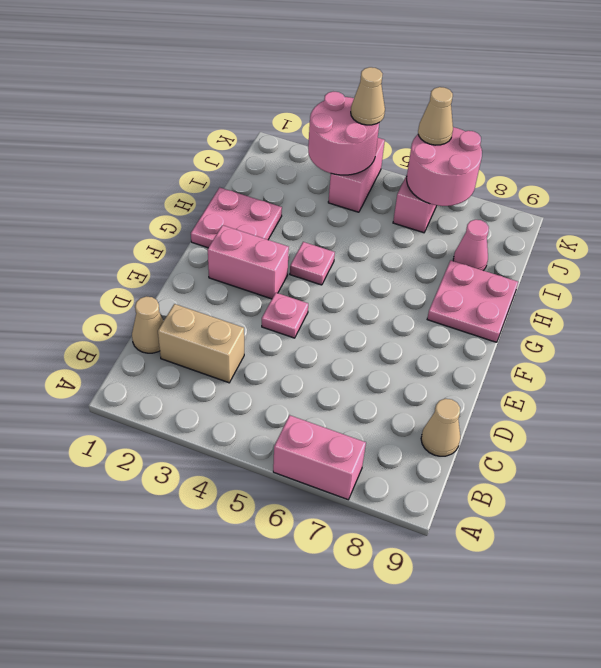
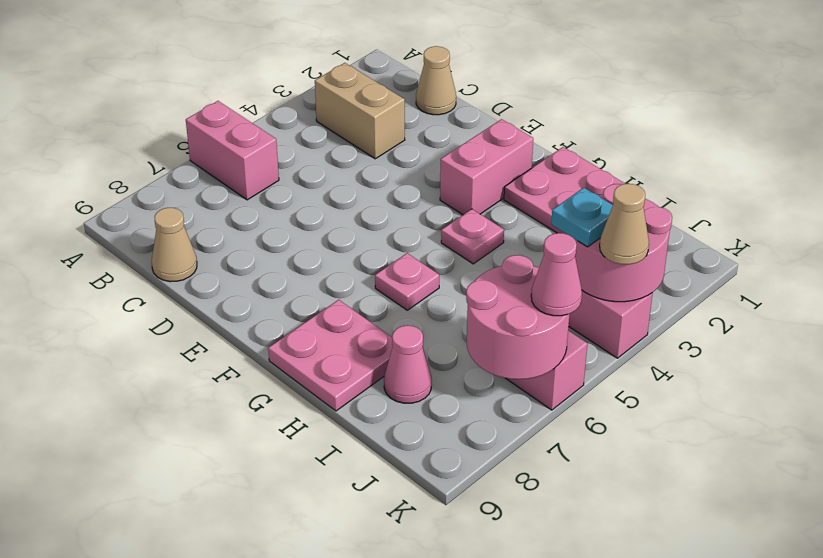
pink 1x2 brick [273,415,366,500] -> pink 1x2 brick turned to [186,101,279,200]
tan 1x2 brick [158,304,244,383] -> tan 1x2 brick turned to [315,63,405,159]
pink 1x1 plate [262,293,308,338] -> pink 1x1 plate moved to [375,253,439,310]
none -> cyan 1x1 plate [551,188,613,247]
tan 1x1 cone [418,87,453,145] -> pink 1x1 cone [531,233,582,316]

